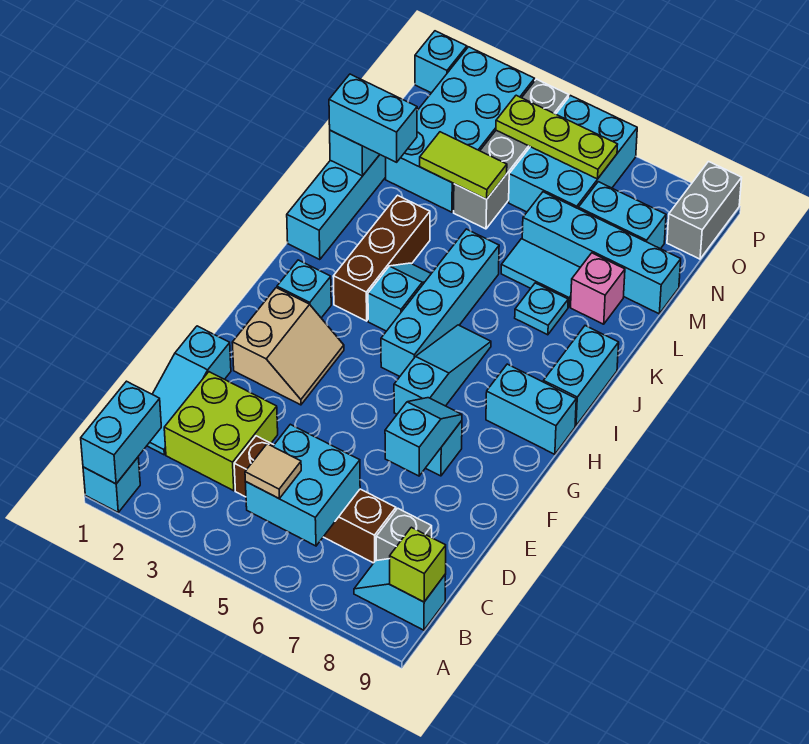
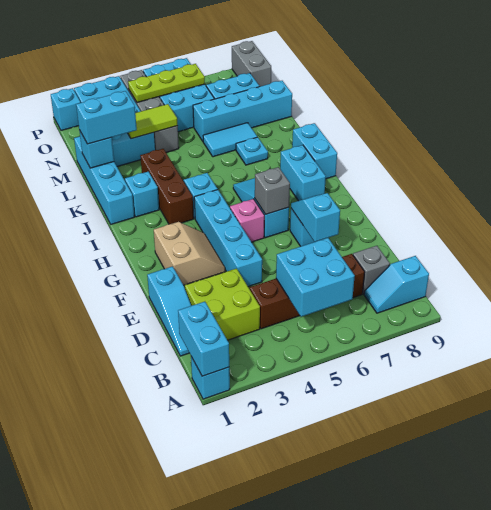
tan 1x1 tile [245,444,301,498] -> none
lime 1x1 brick [390,527,446,602] -> none
none -> grey 1x1 brick [255,167,290,214]
cyan 1x1 brick [277,260,331,318] -> cyan 1x1 brick moved to [125,172,159,217]
cyan 1x4 brick [381,229,499,376] -> cyan 1x4 brick moved to [194,190,262,287]
cyan 1x2 brick [486,364,576,454] -> cyan 1x2 brick turned to [280,145,326,201]
pink 1x1 brick [571,253,625,324] -> pink 1x1 brick moved to [230,199,264,242]

